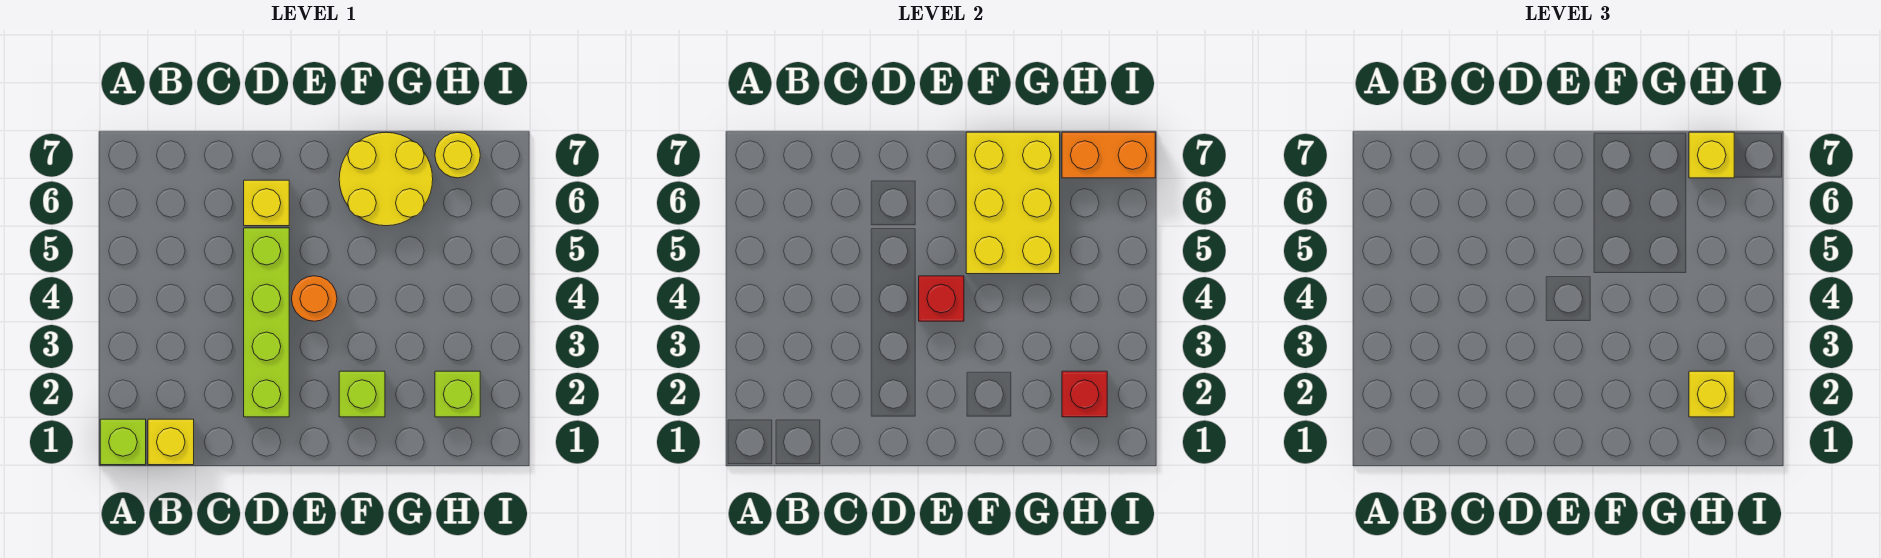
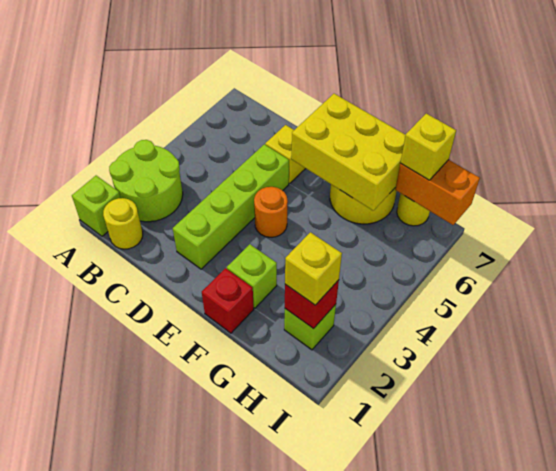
none -> lime 2x2 round brick [109,140,183,222]
yellow 1x1 brick [148,419,194,465] -> yellow 1x1 round brick [103,198,143,249]
red 1x1 brick [919,276,964,321] -> red 1x1 brick moved to [202,268,254,333]
yellow 2x3 brick [966,132,1060,274] -> yellow 2x3 brick turned to [291,94,406,210]

